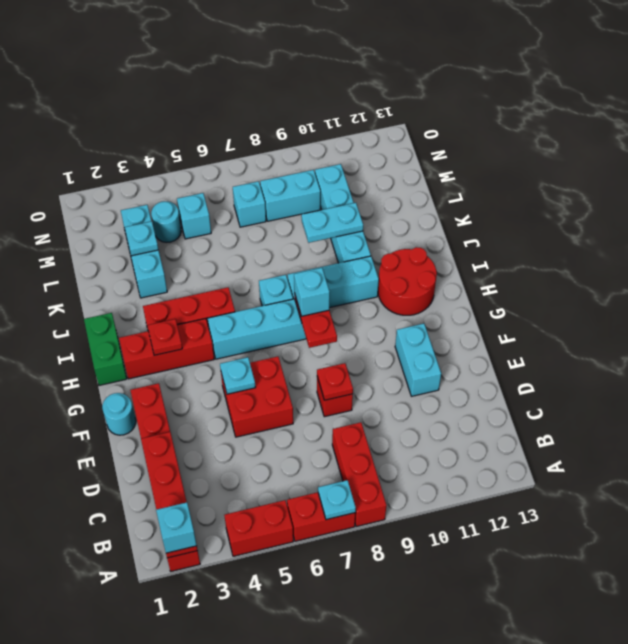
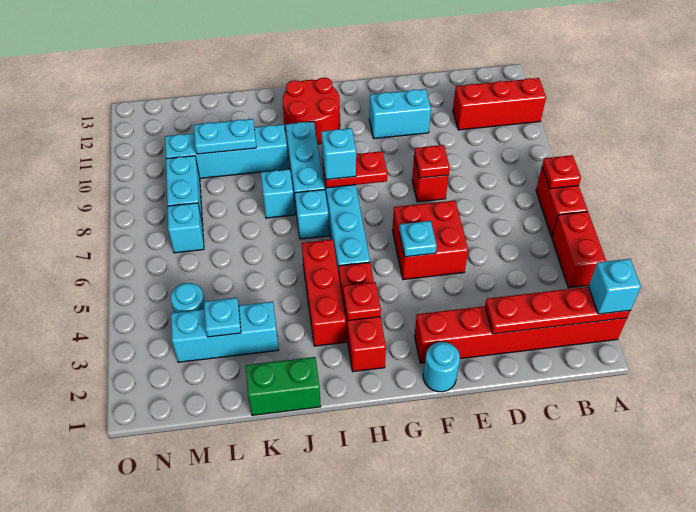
cyan 1x1 plate [318,480,356,520] -> red 1x1 plate [542,155,581,189]
red 1x3 brick [332,422,386,527] -> red 1x3 brick moved to [453,78,546,130]
green 1x2 brick [84,313,127,385] -> green 1x2 brick moved to [246,357,321,415]
cyan 1x2 plate [301,203,363,243] -> cyan 1x2 plate turned to [194,119,256,154]
cyan 1x1 brick [177,193,211,239] -> cyan 1x1 brick moved to [261,169,295,218]

